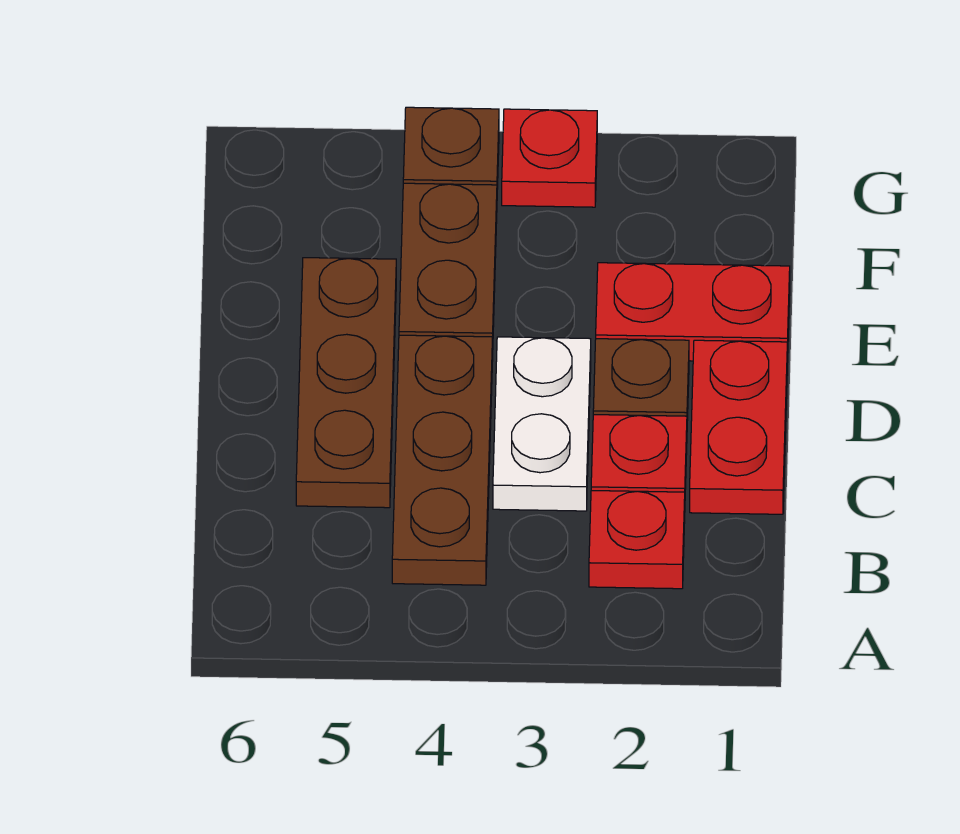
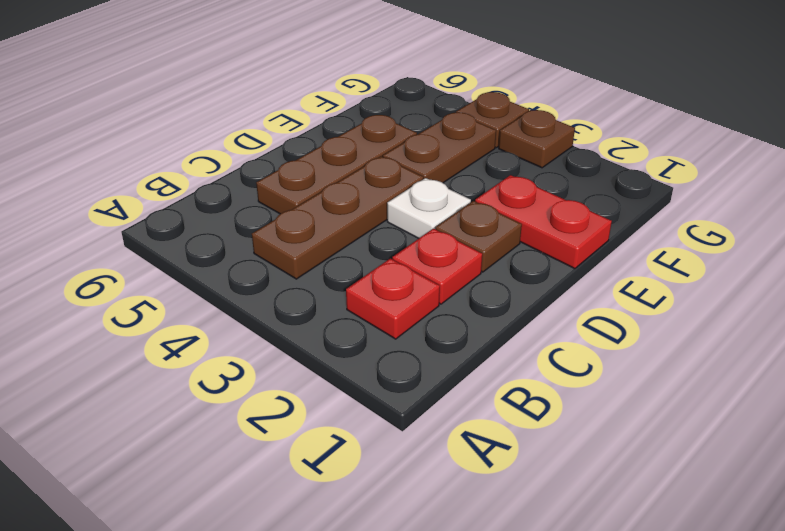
red 1x2 plate [690,340,787,514] -> none
white 1x2 plate [493,337,591,511] -> white 1x1 plate [387,178,471,239]
red 1x1 plate [502,109,597,207] -> brown 1x1 plate [499,110,575,168]

